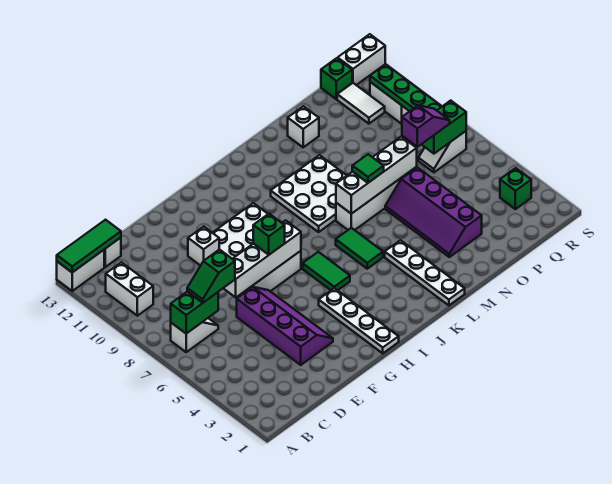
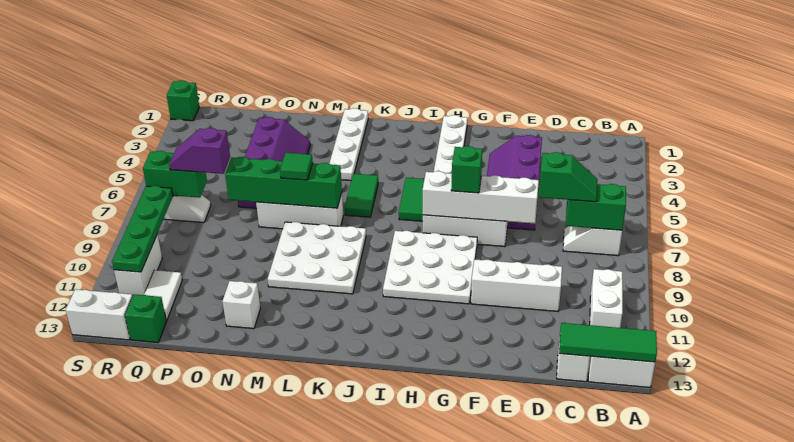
white 1x1 brick [188,227,219,266] -> white 1x3 brick [471,259,562,311]
white 1x4 brick [336,137,417,214] -> green 1x4 brick [225,157,342,208]
green 1x1 brick [500,168,531,209] -> green 1x1 brick moved to [167,80,199,121]

